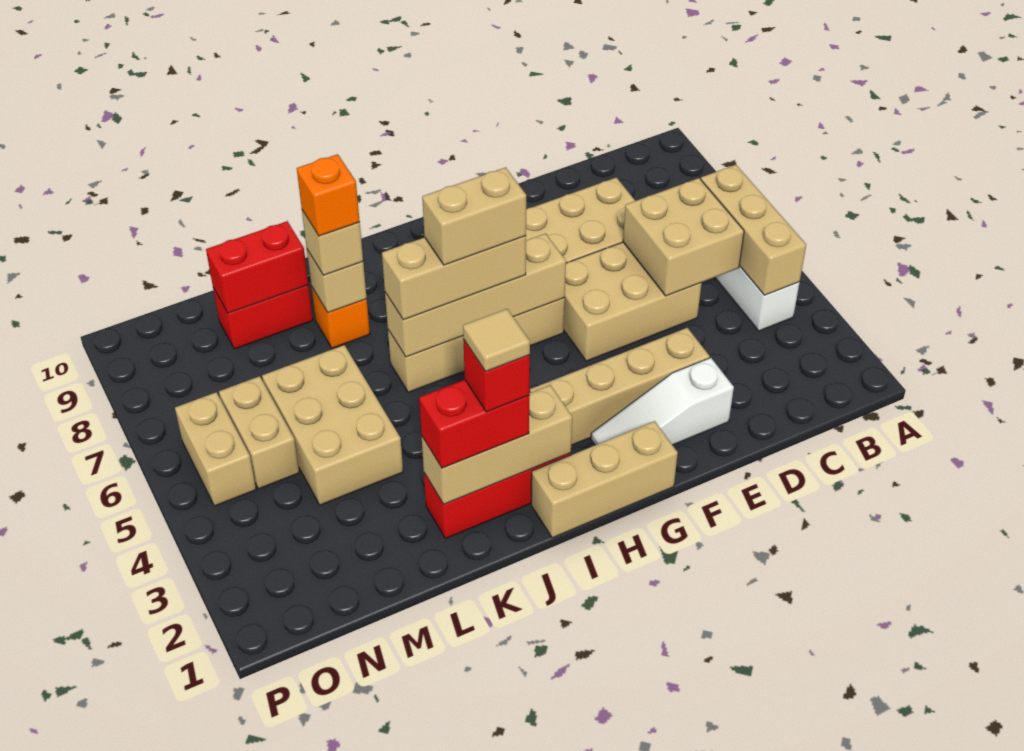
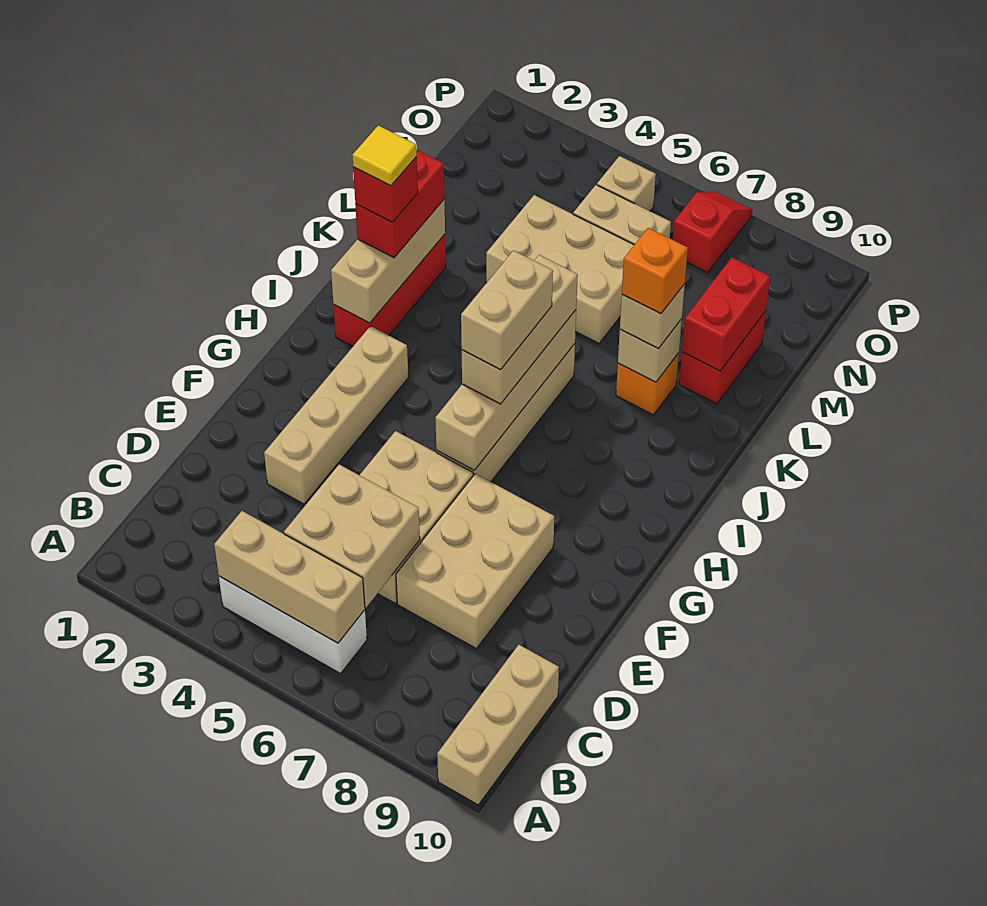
white 1x3 slope [591,358,734,445] -> none
tan 1x3 brick [531,421,678,538] -> tan 1x3 brick moved to [437,645,559,805]
tan 1x1 tile [463,309,530,372] -> yellow 1x1 tile [353,125,417,186]
tan 1x2 brick [175,392,256,506] -> tan 1x1 brick [597,156,656,211]
none -> red 1x2 slope [673,192,752,273]

